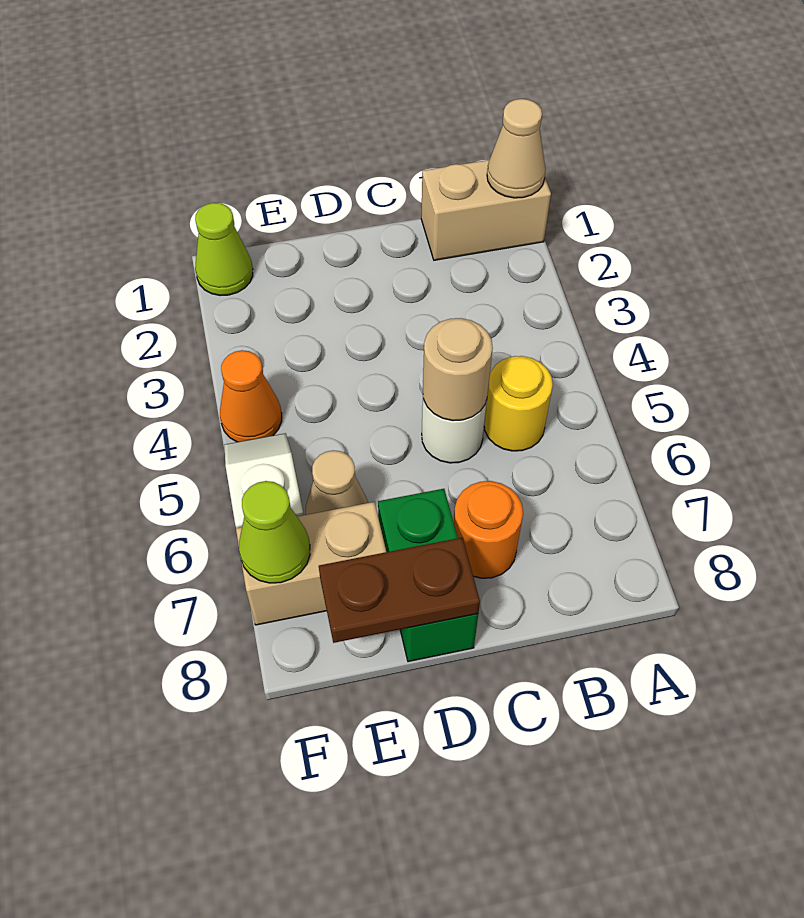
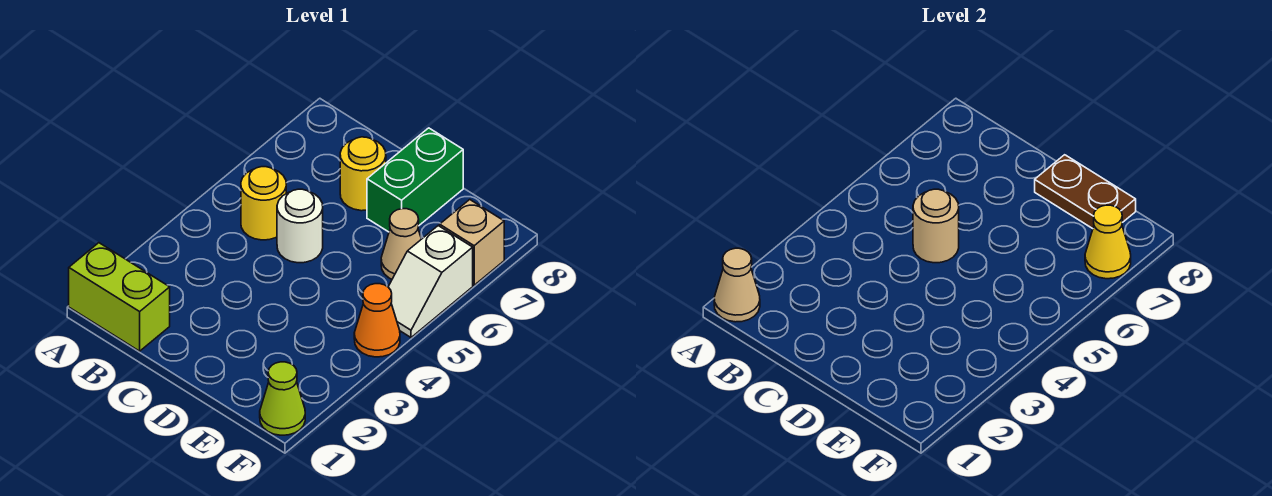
tan 1x2 brick [421,160,551,260] -> lime 1x2 brick [69,243,170,351]
orange 1x1 round brick [454,481,523,578] -> yellow 1x1 round brick [340,137,386,211]
tan 1x2 brick [236,502,386,625] -> tan 1x1 brick [440,200,504,285]
lime 1x1 cone [239,481,310,583] -> yellow 1x1 cone [1085,205,1131,279]

